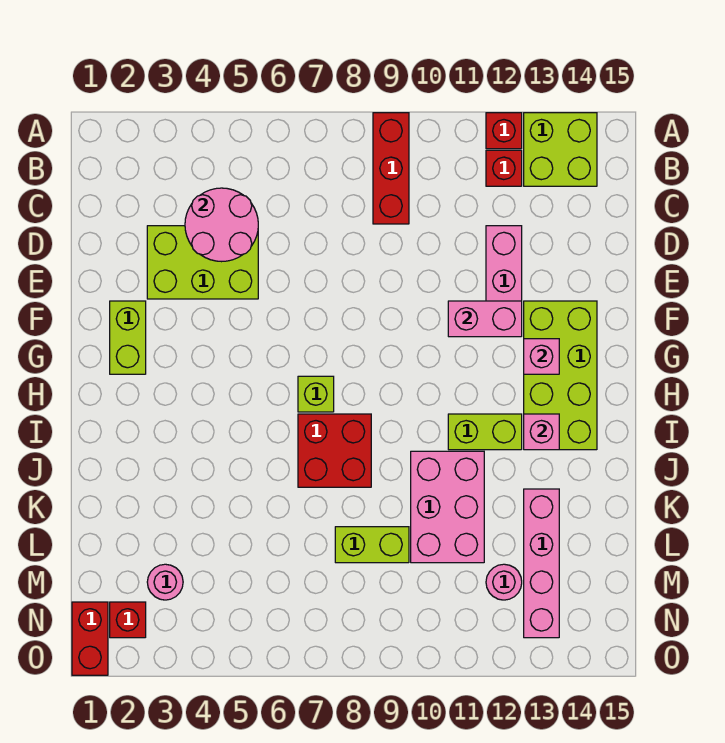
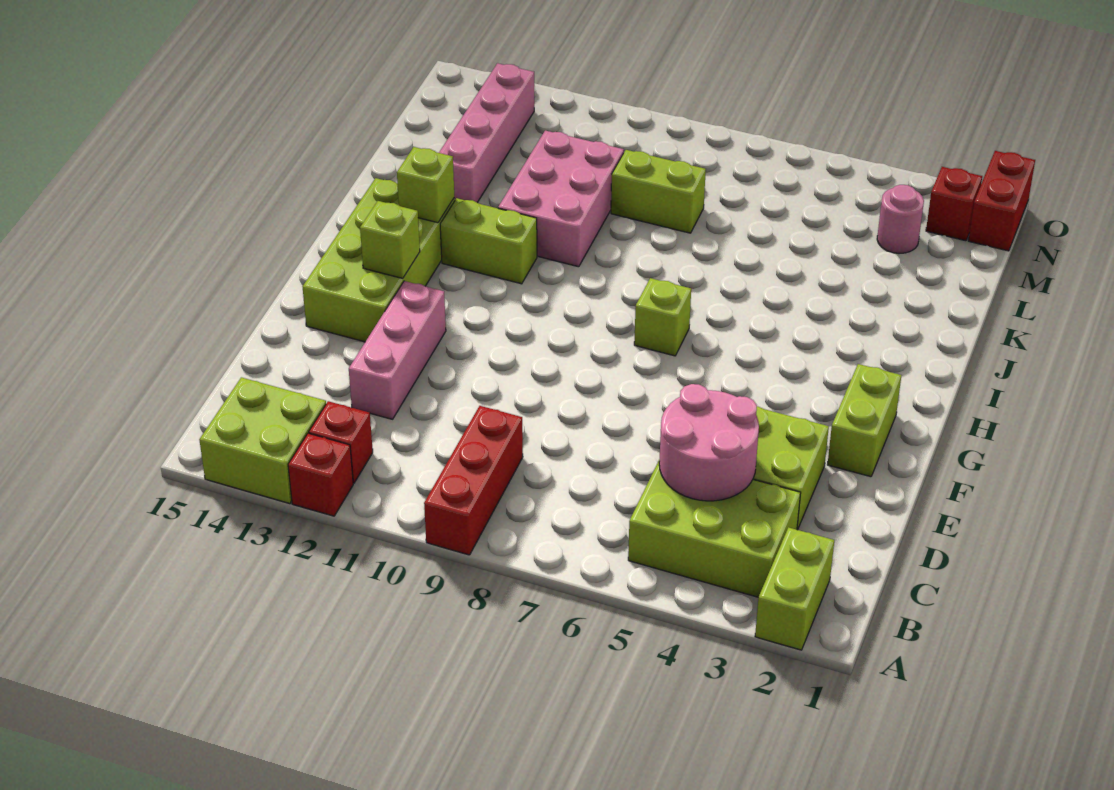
none -> lime 1x2 brick [755,527,834,650]
none -> lime 2x3 brick [628,459,801,597]
pink 1x2 brick [448,301,522,337] -> none
pink 1x1 brick [524,339,559,374] -> lime 1x1 brick [360,201,420,278]
red 2x2 brick [298,414,371,487] -> none
pink 1x1 brick [524,414,559,450] -> lime 1x1 brick [397,147,454,223]
pink 1x1 round brick [486,564,522,600] -> none

